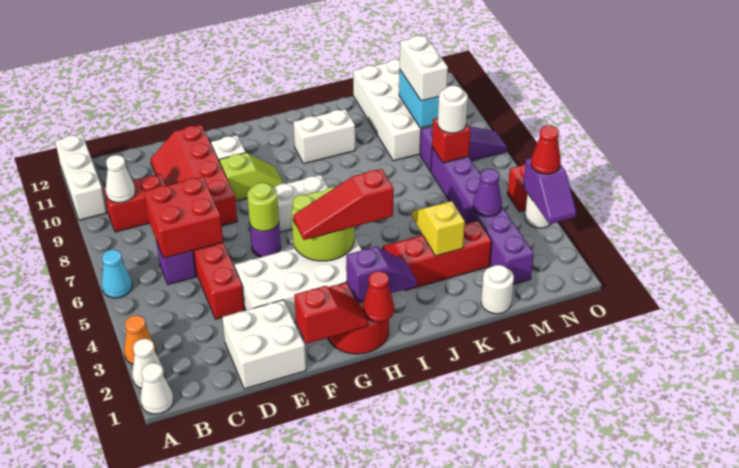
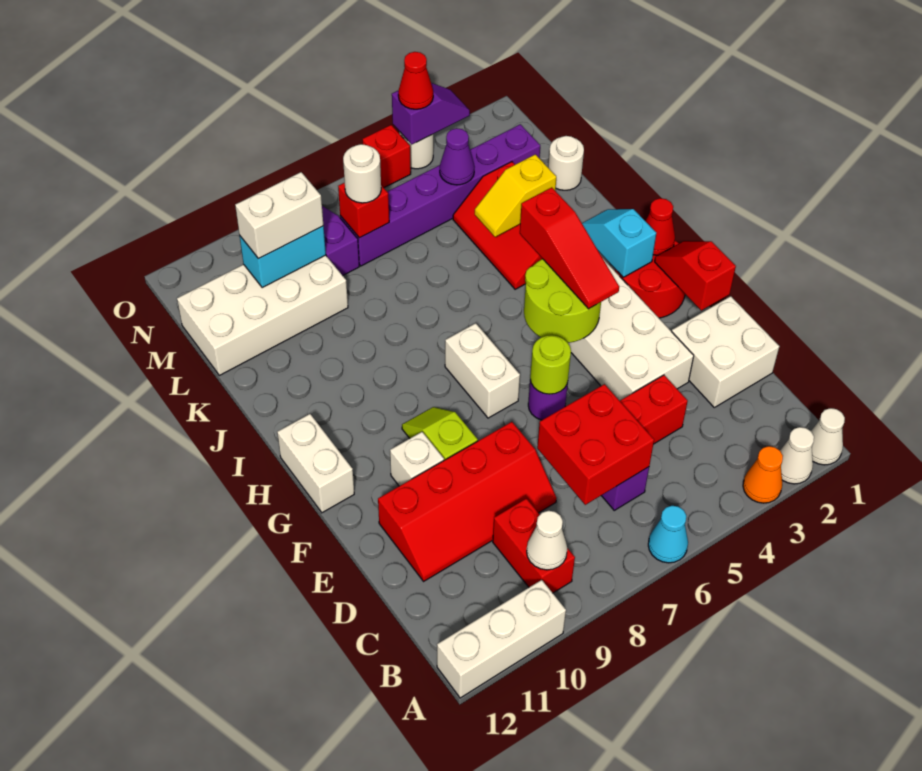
purple 1x2 slope [346,247,417,303] -> cyan 1x2 slope [582,209,656,277]
white 1x2 brick [293,109,355,164] -> white 1x2 brick moved to [277,414,354,513]

